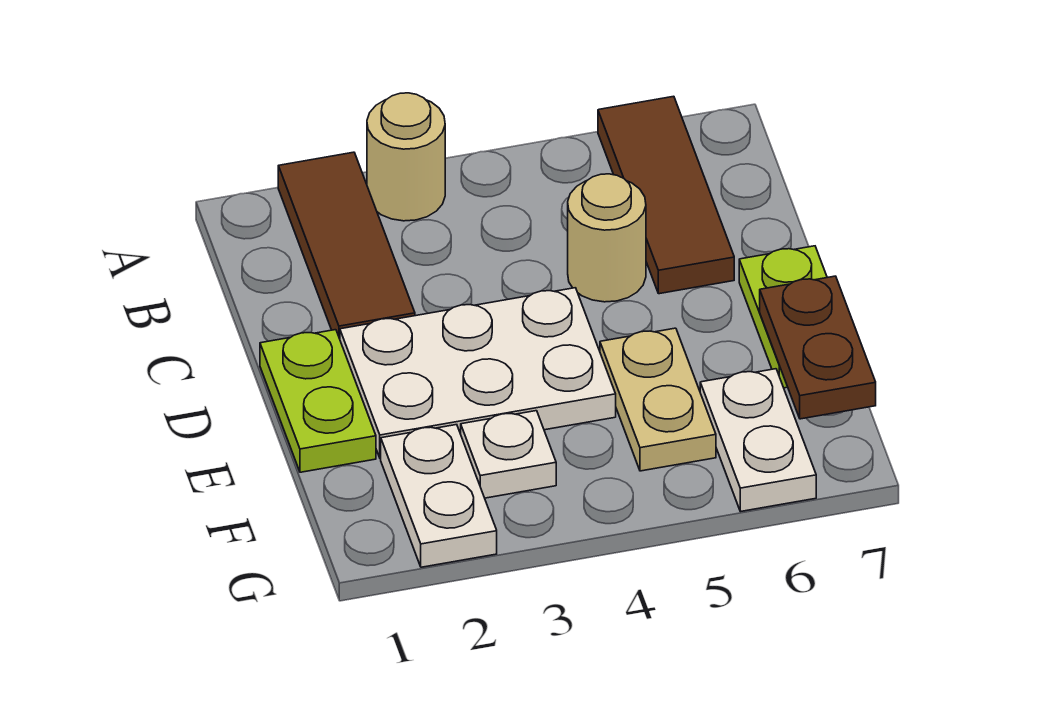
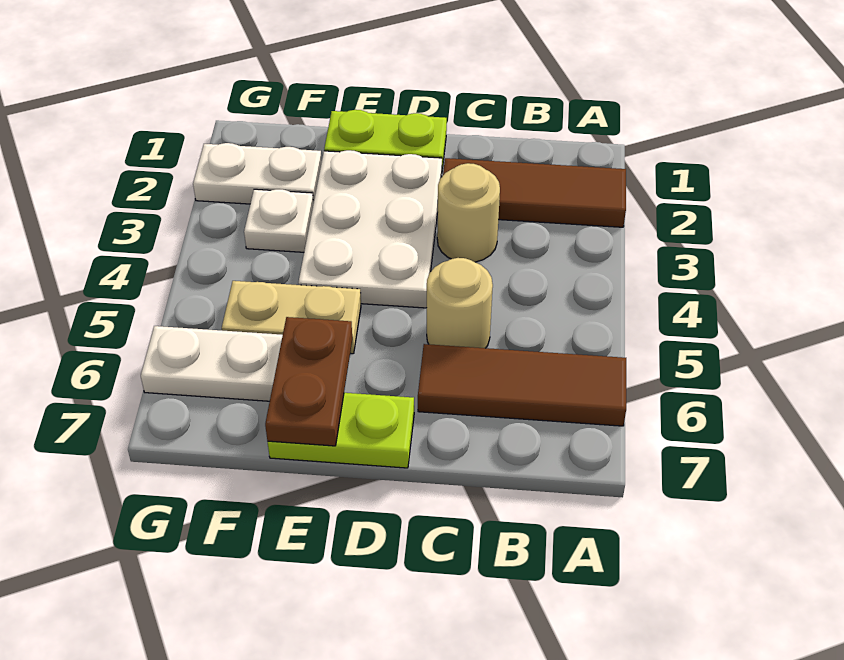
tan 1x1 round brick [367,93,445,221] -> tan 1x1 round brick moved to [437,163,500,262]
brown 1x2 plate [760,276,876,419] -> brown 1x2 plate turned to [265,317,352,446]

